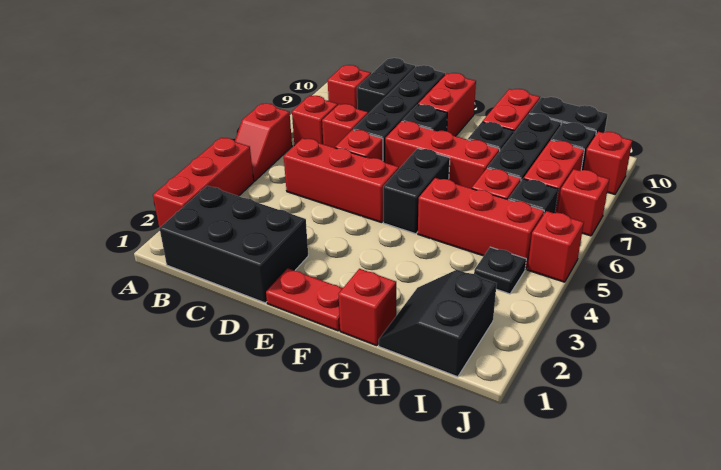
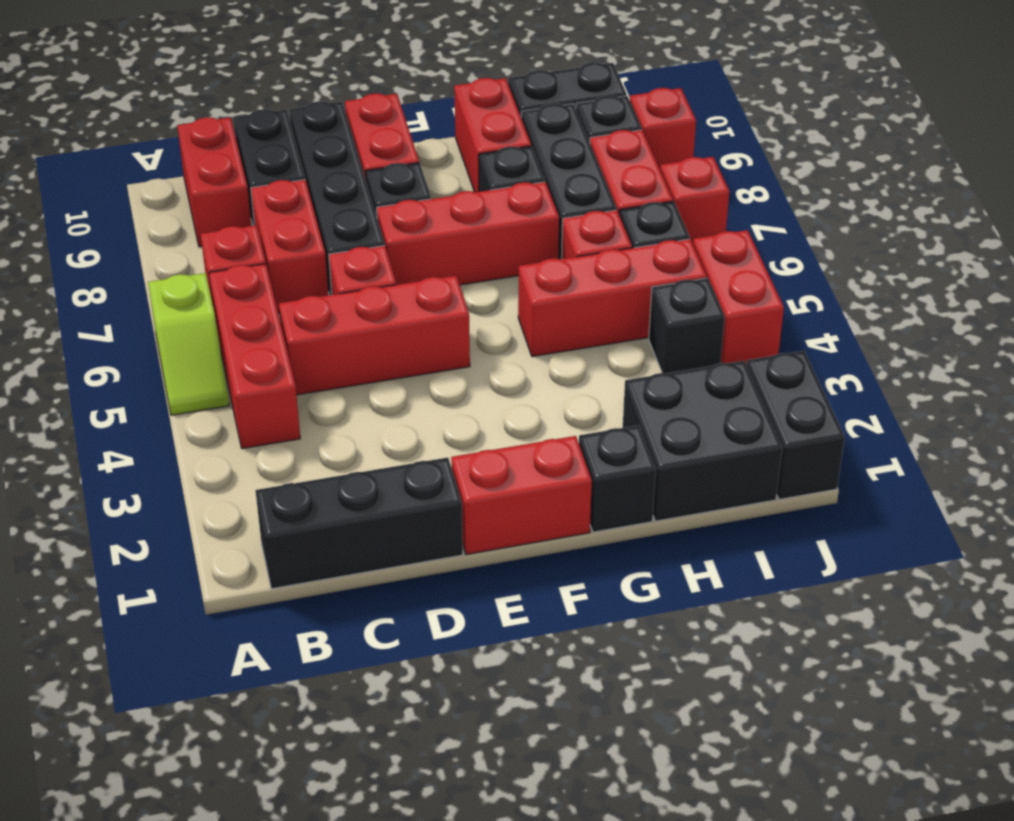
red 1x3 brick [153,138,254,228] -> red 1x3 brick moved to [209,264,300,449]
red 1x2 slope [235,103,292,181] -> lime 1x2 slope [148,273,229,415]
black 2x3 brick [159,186,308,303] -> black 1x3 brick [255,458,463,589]
red 1x1 brick [328,65,371,109] -> red 1x2 brick [177,117,252,247]
red 1x1 brick [322,104,368,148] -> red 1x2 brick [251,180,328,313]
red 1x2 plate [266,268,343,331] -> red 1x2 brick [451,436,592,554]
black 1x2 brick [383,148,450,234] -> black 1x2 brick moved to [747,351,845,499]
red 1x1 brick [339,269,396,346] -> black 1x1 brick [579,425,656,532]
black 2x2 slope [379,270,497,377] -> black 2x2 brick [623,361,782,521]
black 1x1 plate [474,247,526,294] -> black 1x1 brick [649,278,725,373]
red 1x1 brick [528,211,584,282] -> red 1x2 brick [693,230,784,365]

